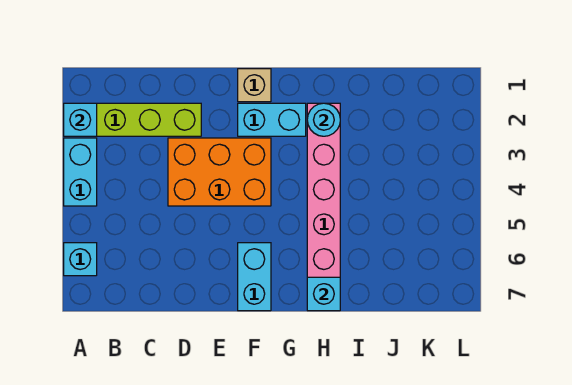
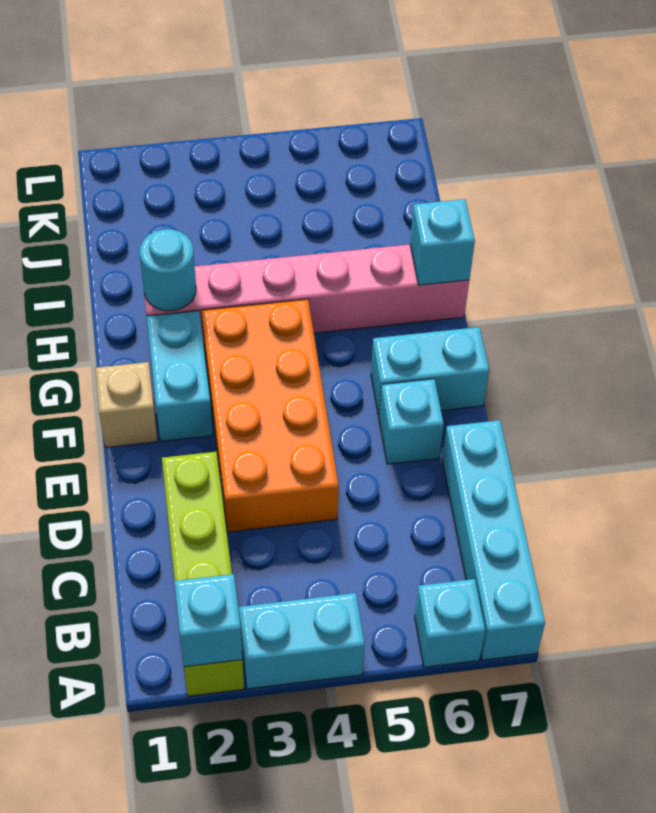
none -> cyan 1x4 brick [442,420,545,660]
orange 2x3 brick [168,138,271,206] -> orange 2x4 brick [202,299,339,532]
none -> cyan 1x1 brick [379,379,444,464]

